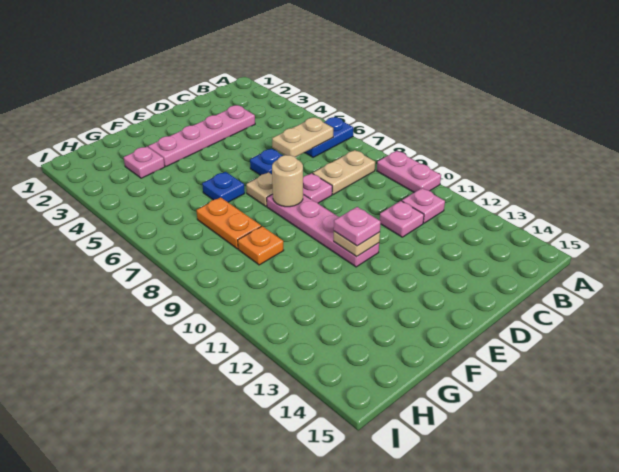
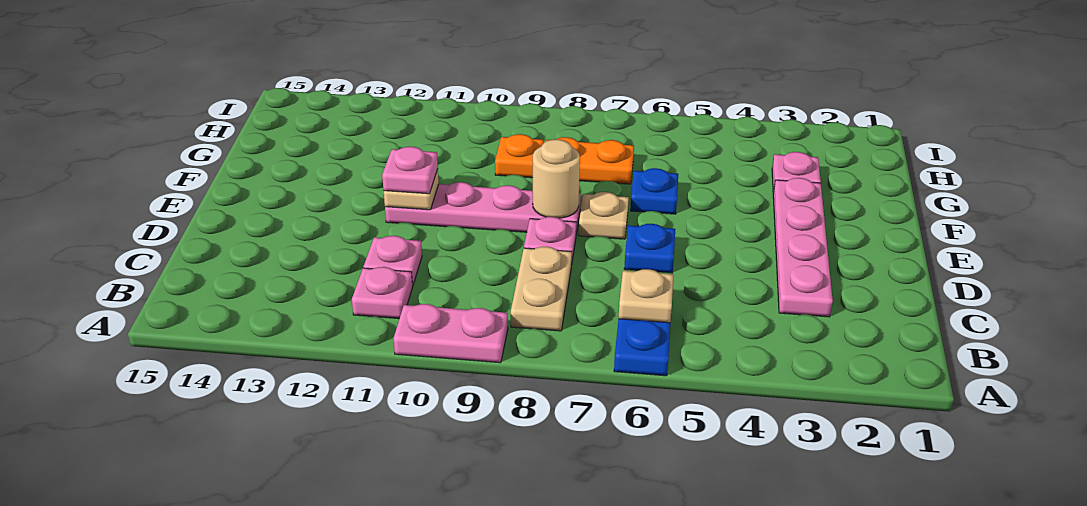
tan 1x2 plate [272,118,333,157] -> tan 1x1 plate [619,269,673,323]

